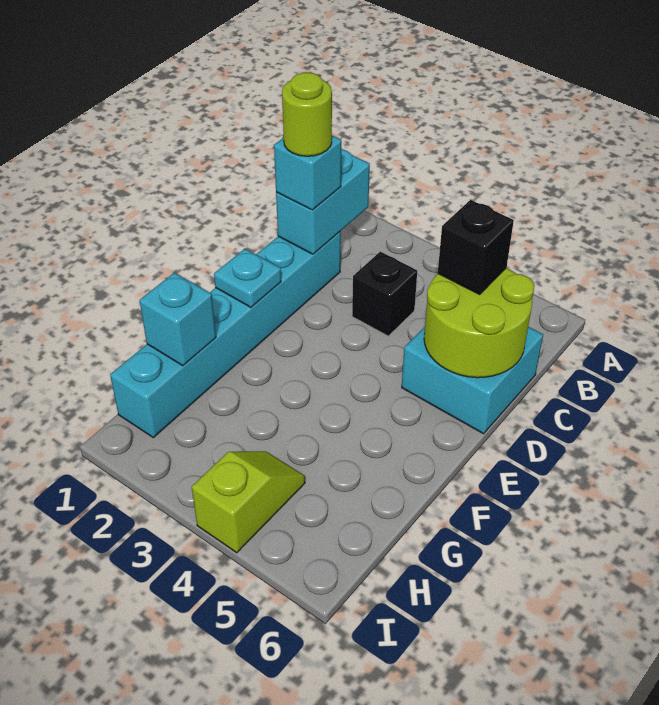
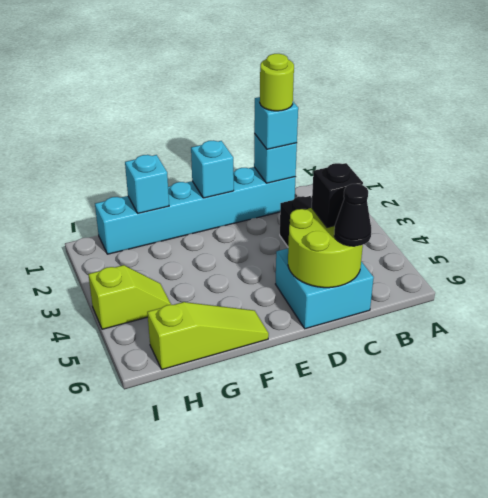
cyan 1x2 brick [276,149,370,254] -> cyan 1x1 brick [254,134,297,183]
none -> black 1x1 cone [334,184,371,246]
cyan 1x1 plate [214,249,281,307] -> cyan 1x1 brick [191,140,234,198]
none -> lime 1x3 slope [147,302,269,369]

